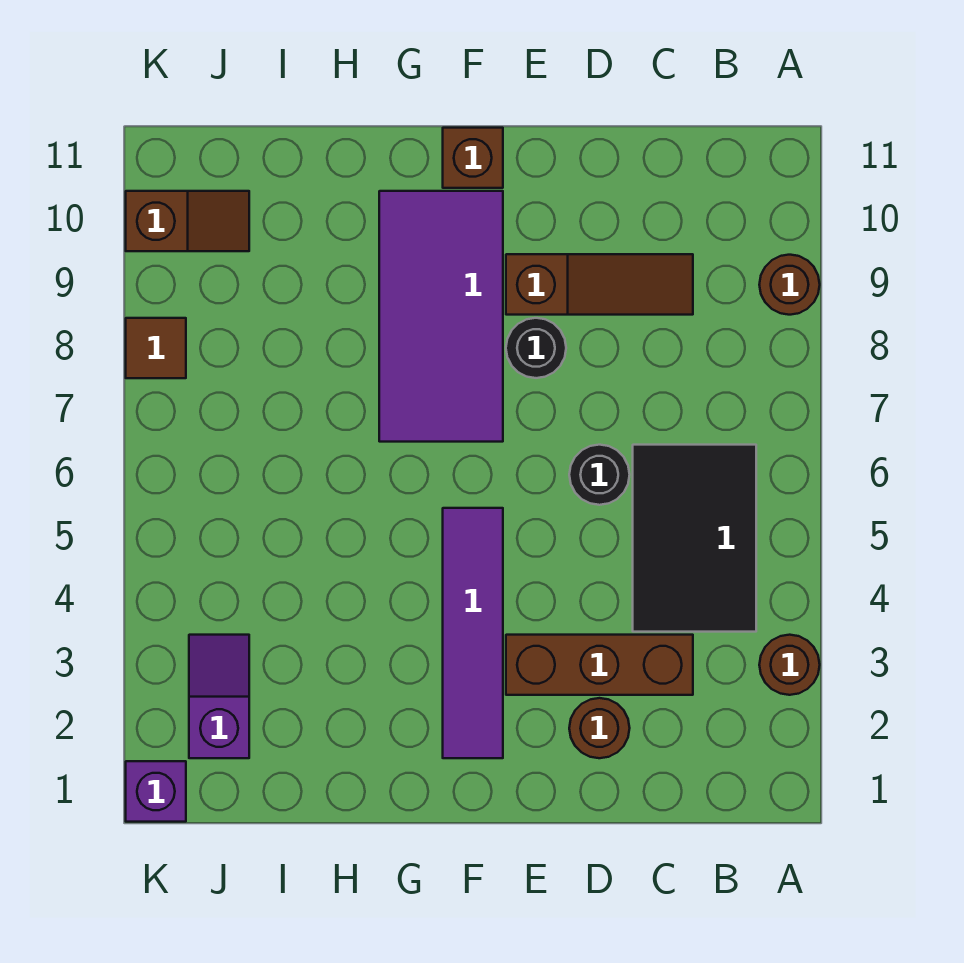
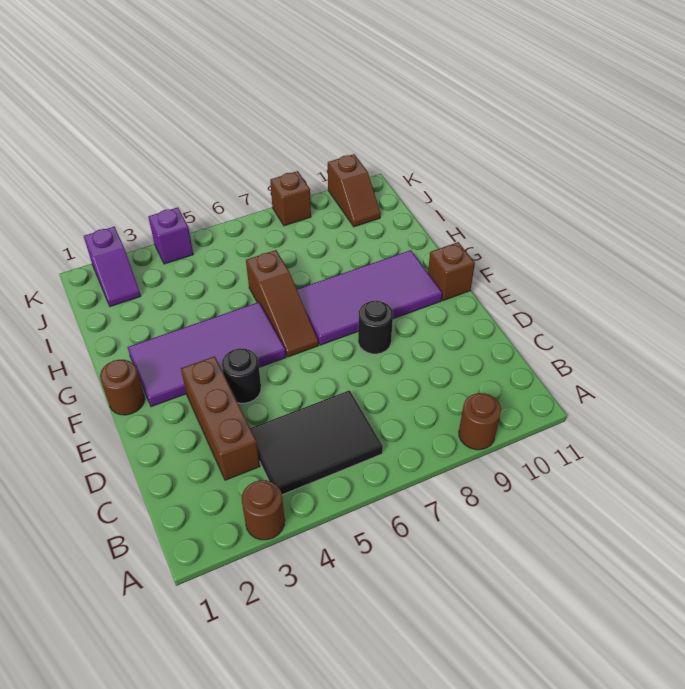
brown 1x3 slope [506,254,693,315] -> brown 1x3 slope moved to [246,250,318,357]
brown 1x1 round brick [569,698,630,758] -> brown 1x1 round brick moved to [100,360,145,415]
black 1x1 round brick [569,445,630,505] -> black 1x1 round brick moved to [222,348,261,403]
purple 1x4 tile [443,508,503,758] -> purple 2x4 tile [127,302,286,407]
purple 1x2 slope [189,635,249,758] -> purple 1x2 slope turned to [84,227,141,306]
purple 1x1 brick [126,761,186,822] -> purple 1x1 brick moved to [148,207,193,264]
brown 1x1 tile [126,318,186,378] -> brown 1x1 brick [270,171,311,226]

